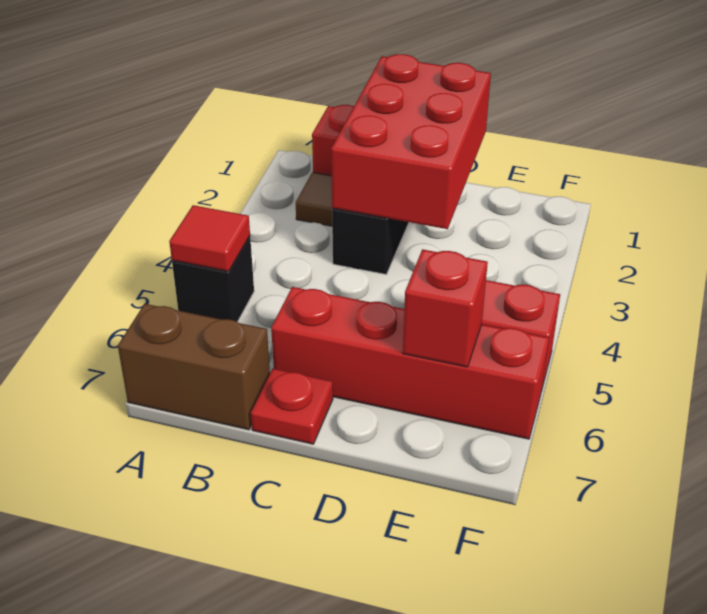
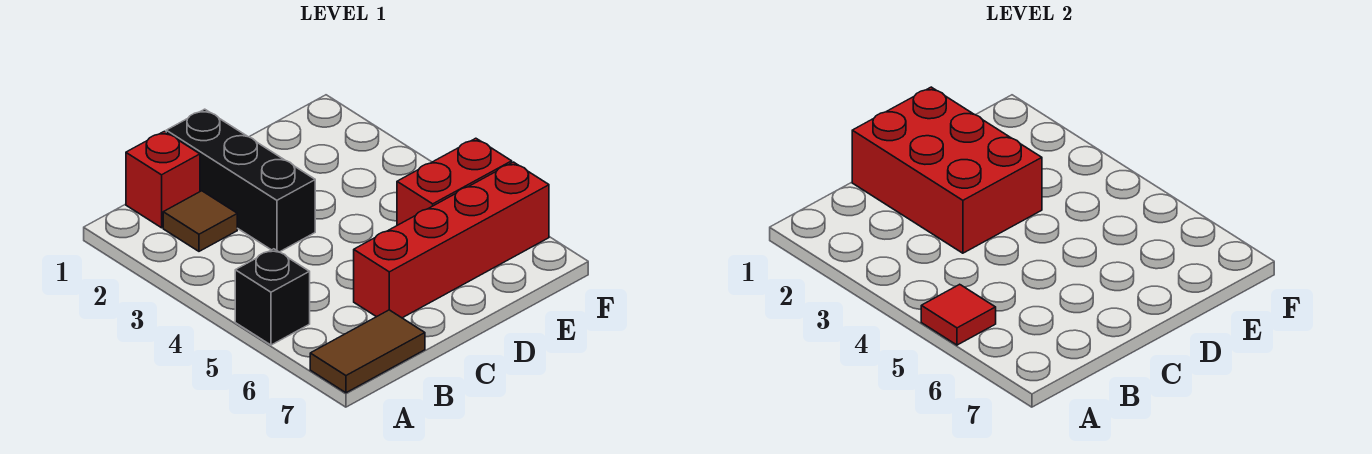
brown 1x2 brick [118,304,270,430] -> brown 1x2 tile [310,310,425,393]
red 1x1 plate [251,368,333,444] -> none
red 1x1 brick [403,249,488,367] -> none

